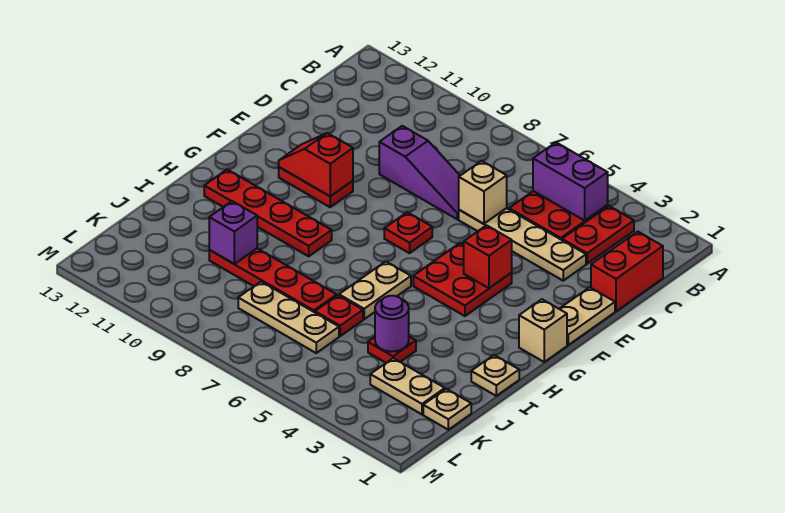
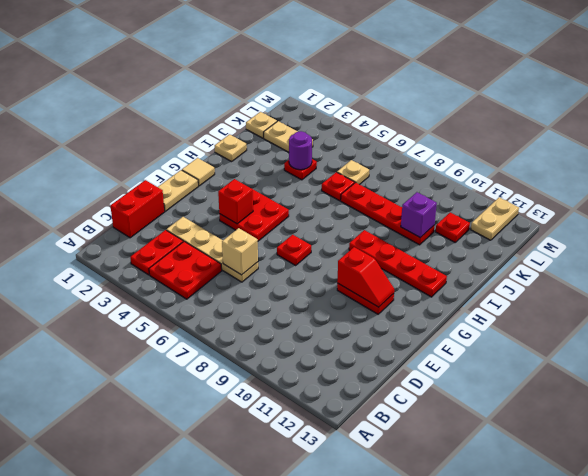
purple 1x2 brick [533,142,608,220] -> none
purple 1x3 slope [379,126,460,219] -> none
tan 1x1 brick [519,299,567,362] -> tan 1x1 tile [182,158,215,186]
tan 1x2 plate [339,261,411,319] -> tan 1x2 plate moved to [471,197,519,240]
tan 1x3 plate [238,282,339,353] -> tan 1x1 plate [337,160,369,185]
none -> red 1x1 plate [436,213,470,242]

